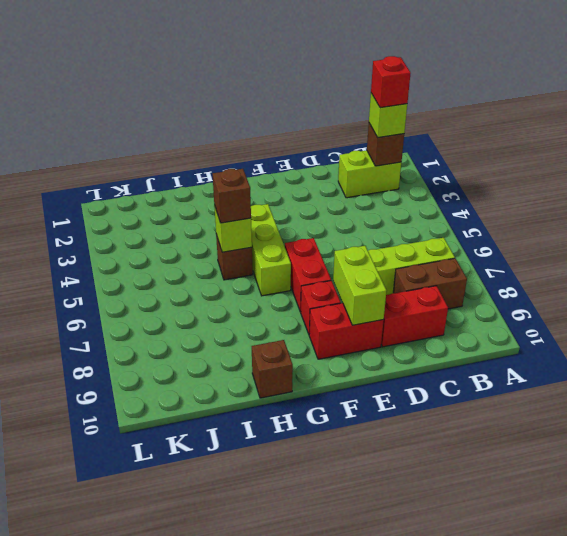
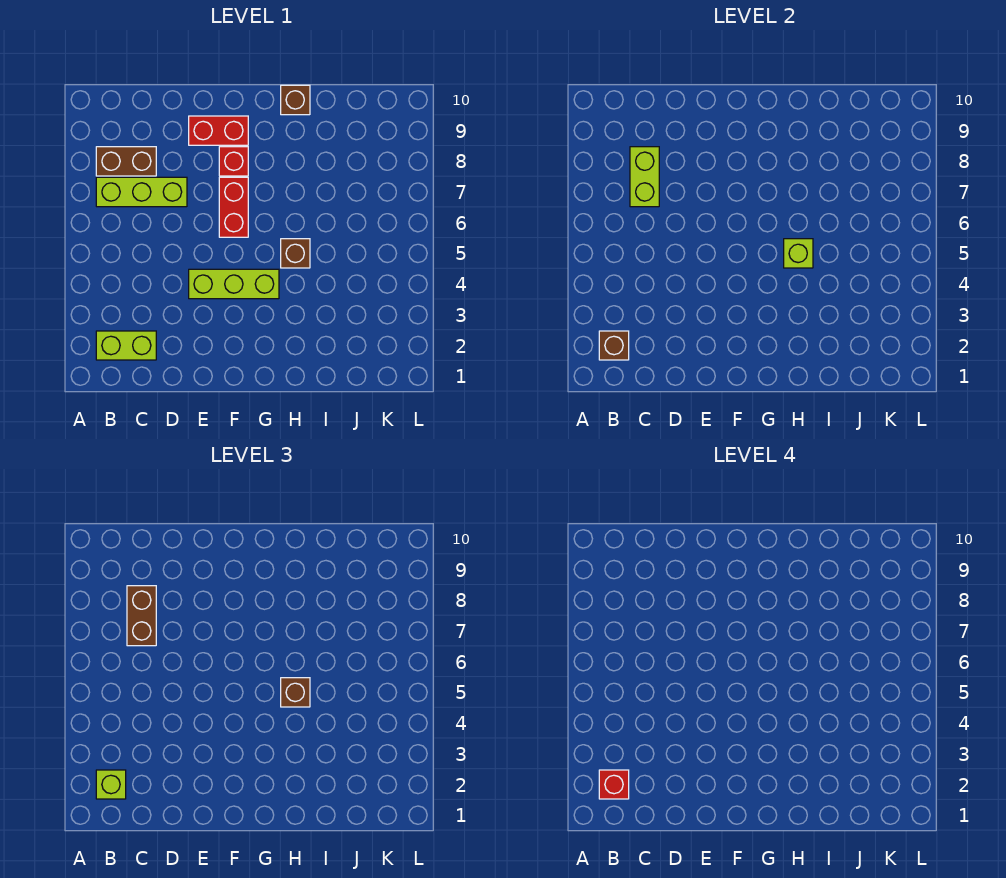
none -> brown 1x2 brick [127,586,156,646]
red 1x2 brick [381,286,448,347] -> none
lime 1x2 brick [333,246,387,325] -> lime 1x2 brick moved to [630,147,659,207]
lime 1x3 brick [251,204,291,296] -> lime 1x3 brick turned to [189,269,279,299]

